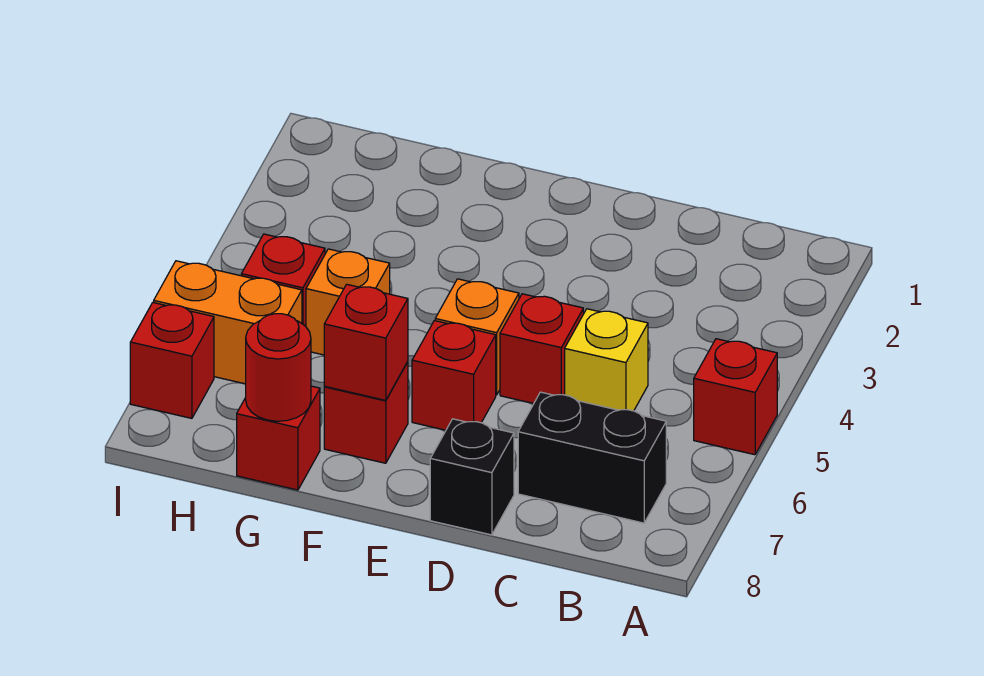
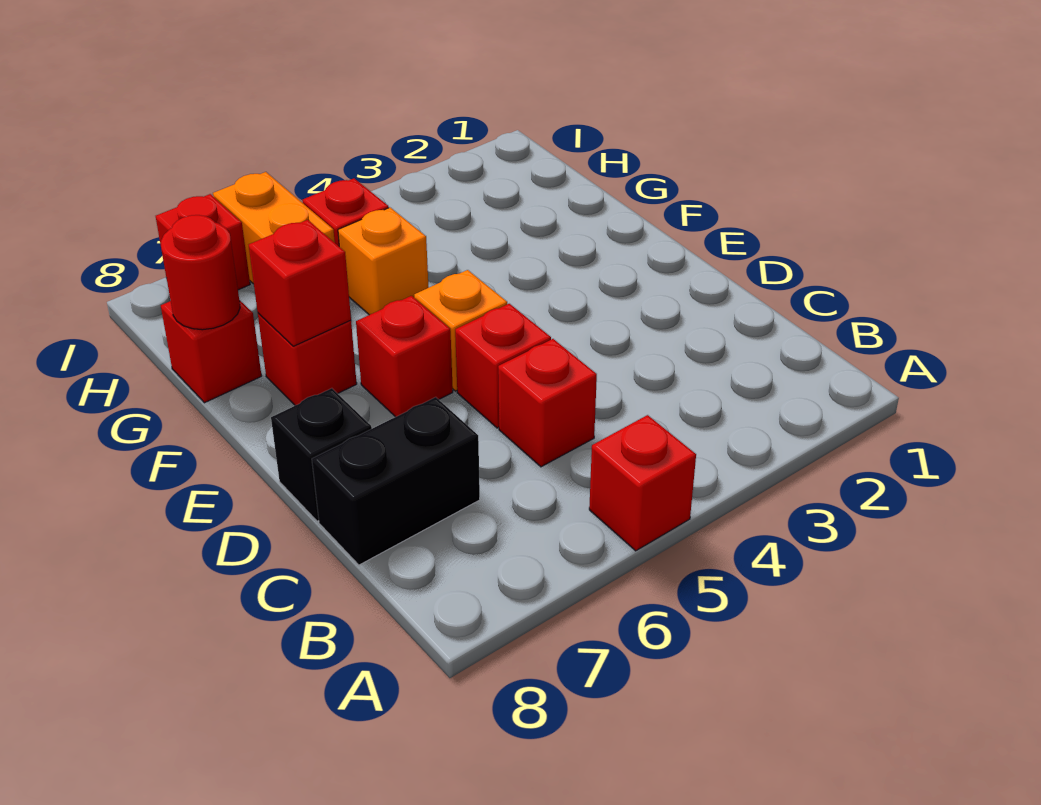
black 1x2 brick [518,392,666,523] -> black 1x2 brick turned to [312,397,480,565]
yellow 1x1 brick [565,309,648,411] -> red 1x1 brick [498,339,597,467]

